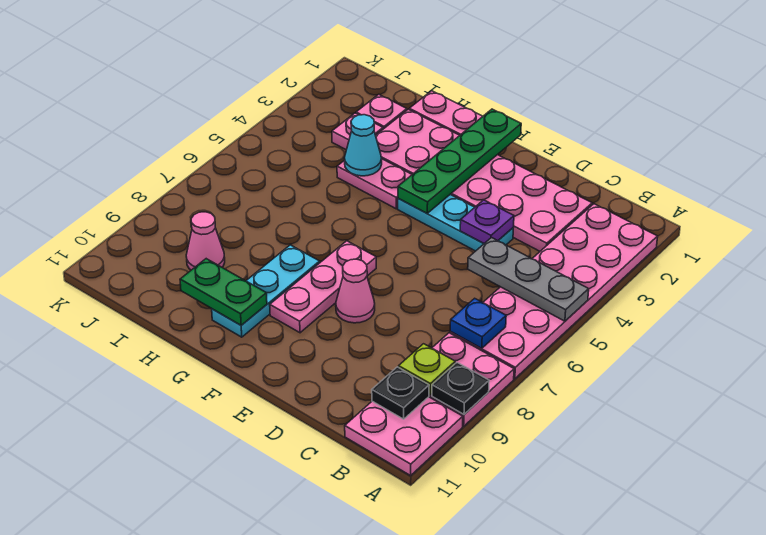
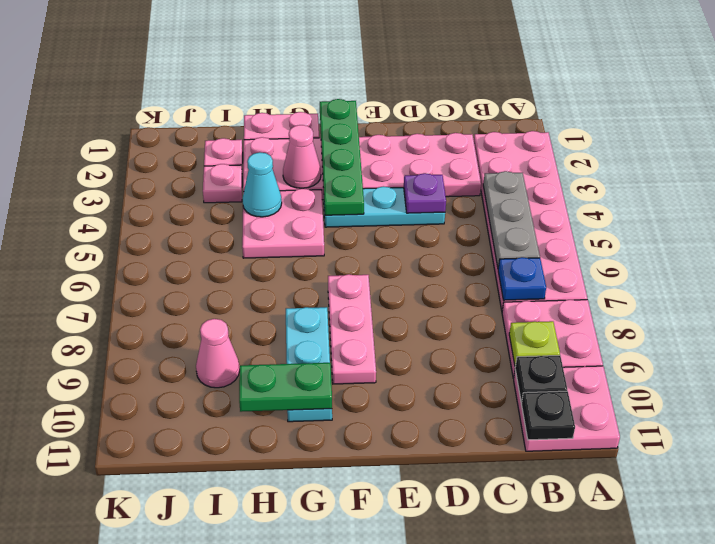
grey 1x3 plate [468,238,589,321] -> grey 1x3 plate turned to [483,171,540,268]
black 1x1 plate [432,363,489,414] -> black 1x1 plate moved to [521,391,575,440]
pink 1x1 cone [336,259,375,323] -> pink 1x1 cone moved to [283,125,321,188]
pink 1x2 plate [337,159,412,209] -> pink 2x2 plate [242,188,324,258]

